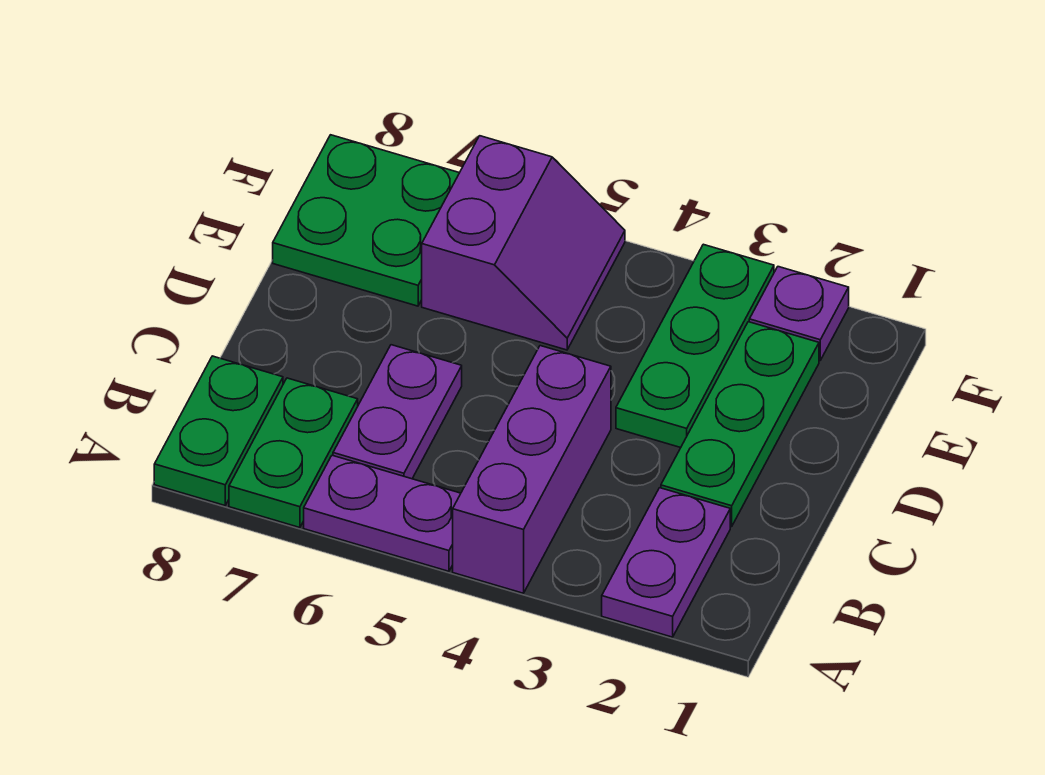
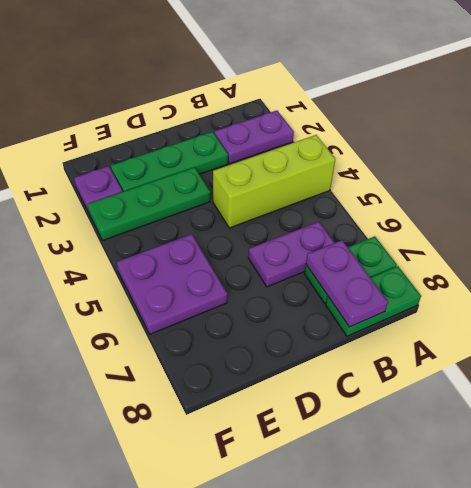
purple 1x3 brick [453,346,611,593] -> lime 1x3 brick [213,135,335,228]
purple 1x2 plate [304,455,461,571] -> purple 1x2 plate moved to [306,240,388,327]
purple 2x2 slope [422,136,625,350] -> purple 2x2 plate [117,234,227,334]
green 2x2 plate [273,135,459,306] -> none

